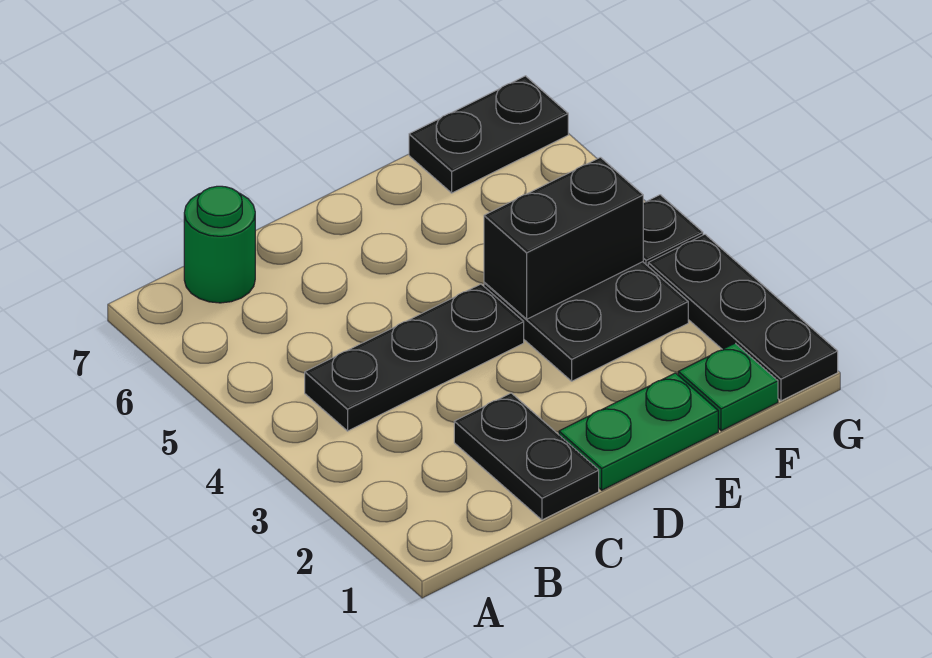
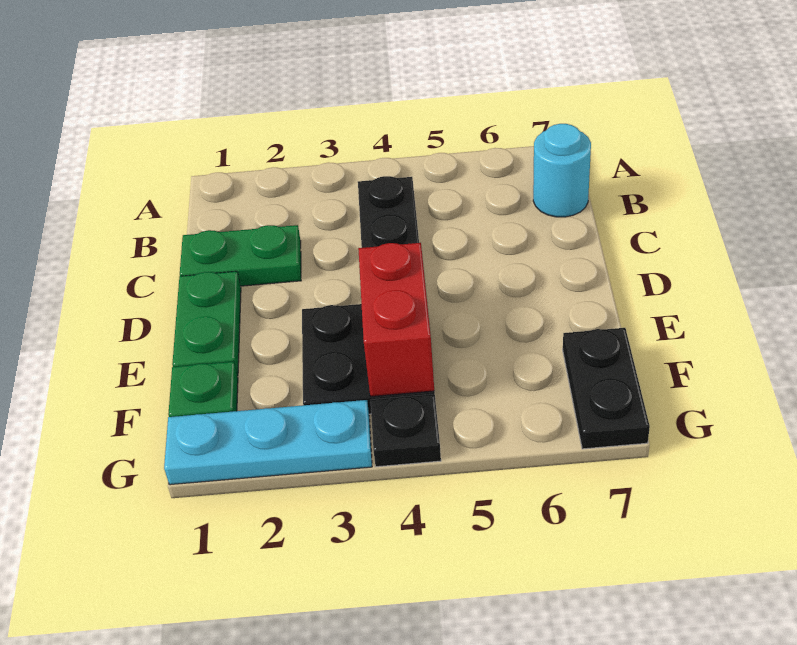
green 1x1 round brick [184,186,255,303] -> cyan 1x1 round brick [533,124,591,217]
black 1x2 plate [454,393,599,520] -> green 1x2 plate [180,225,301,286]
black 1x2 brick [484,157,643,319] -> red 1x2 brick [358,243,434,396]
black 1x3 plate [648,234,838,401] -> cyan 1x3 plate [164,400,372,485]

